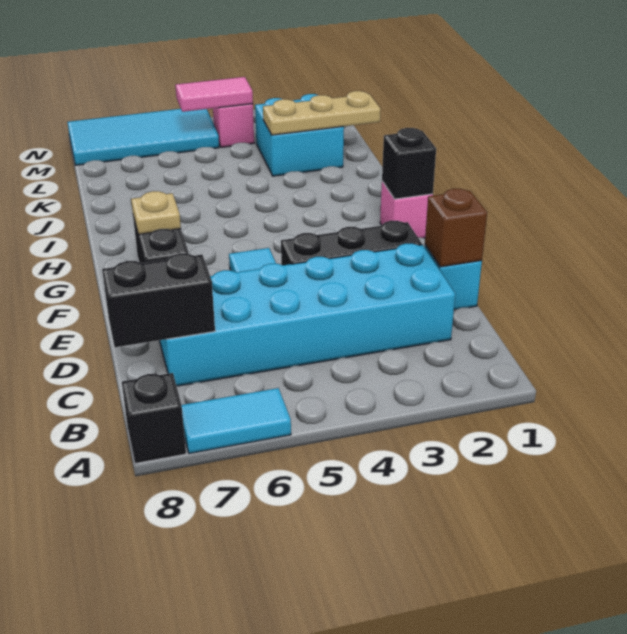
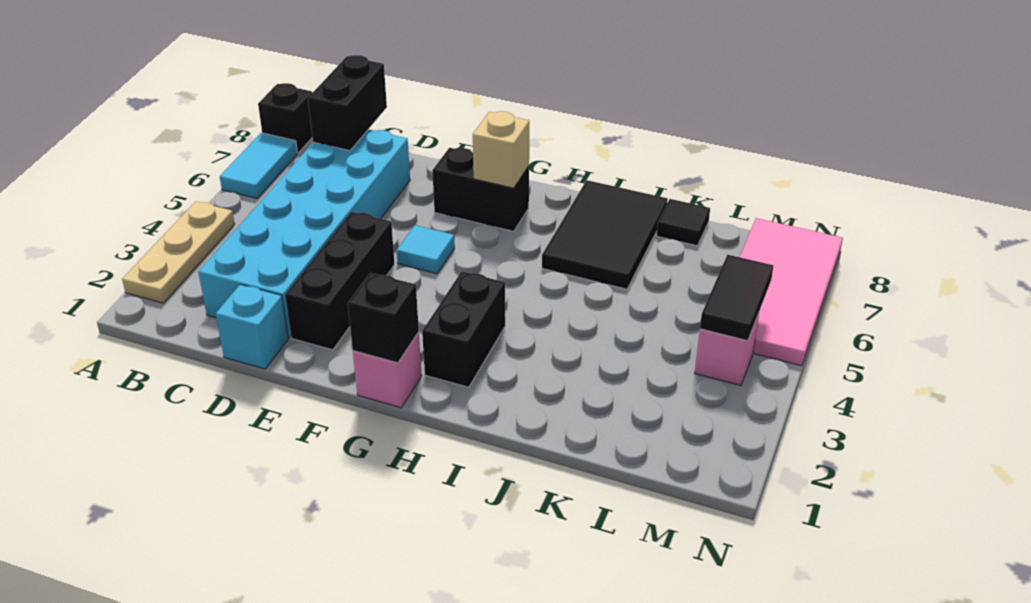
brown 1x1 brick [425,189,487,267] -> none
tan 1x1 plate [131,191,181,234] -> tan 1x1 brick [473,111,529,188]
none -> black 1x2 brick [422,272,505,387]
none -> black 2x3 tile [542,180,668,289]
tan 1x3 plate [263,91,381,135] -> tan 1x3 plate moved to [122,202,235,303]
cyan 2x2 brick [255,94,344,176] -> none
none -> black 1x1 tile [656,199,710,246]
pink 1x2 tile [175,77,253,112] -> black 1x2 tile [700,255,774,341]
cyan 2x4 tile [67,109,219,165] -> pink 2x4 tile [740,218,843,366]

